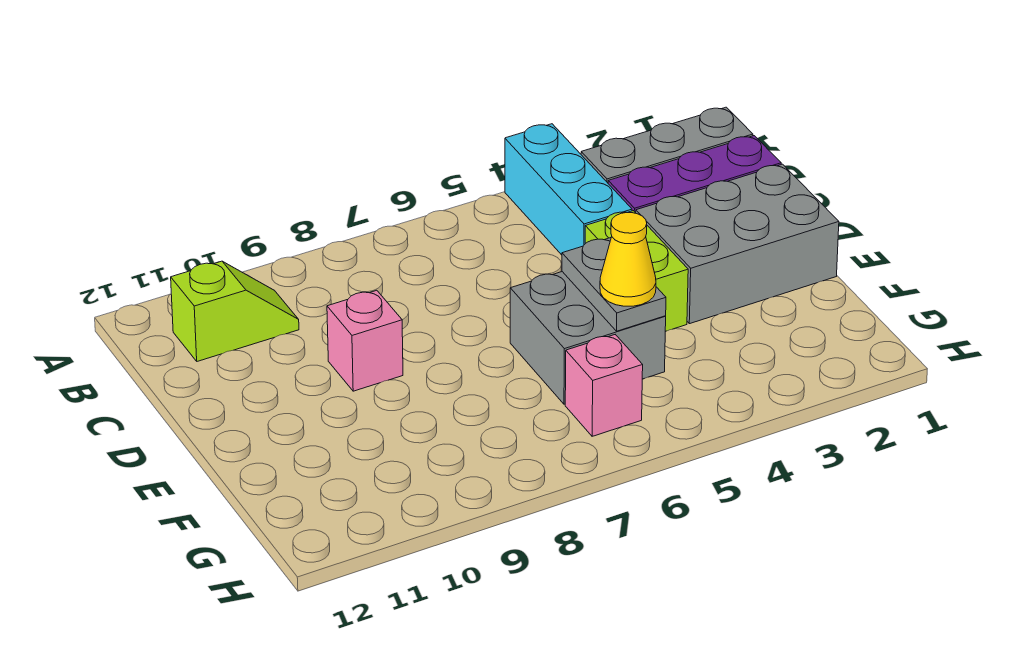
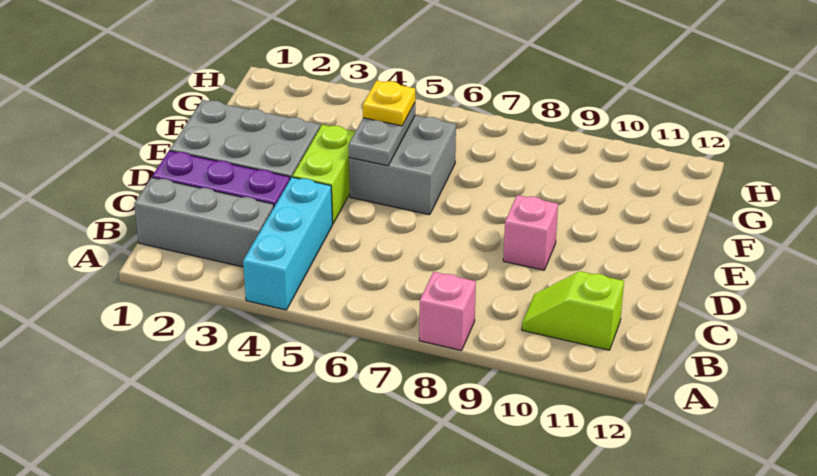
yellow 1x1 cone [600,213,656,306] -> yellow 1x1 plate [363,81,415,126]
pink 1x1 brick [565,335,643,436] -> pink 1x1 brick moved to [419,272,476,351]

